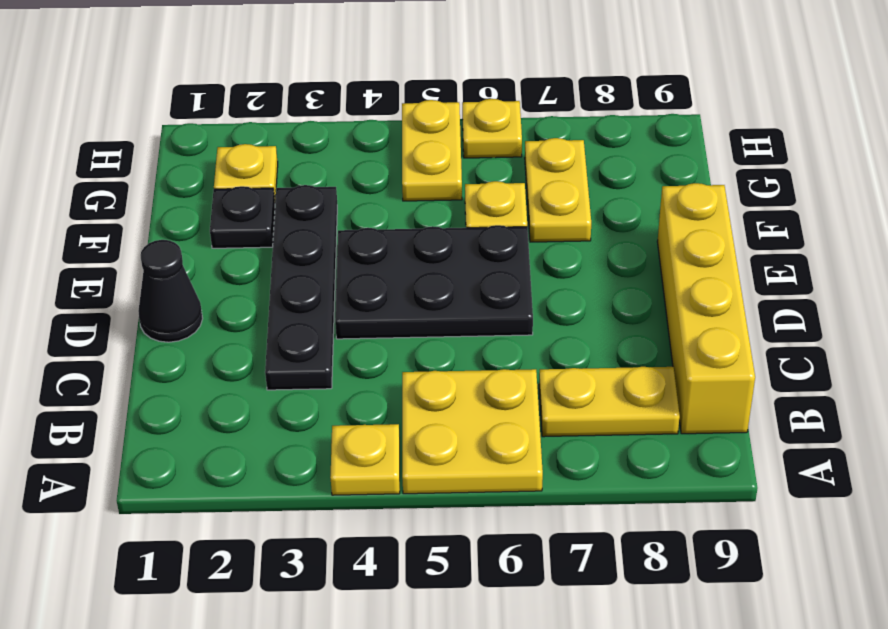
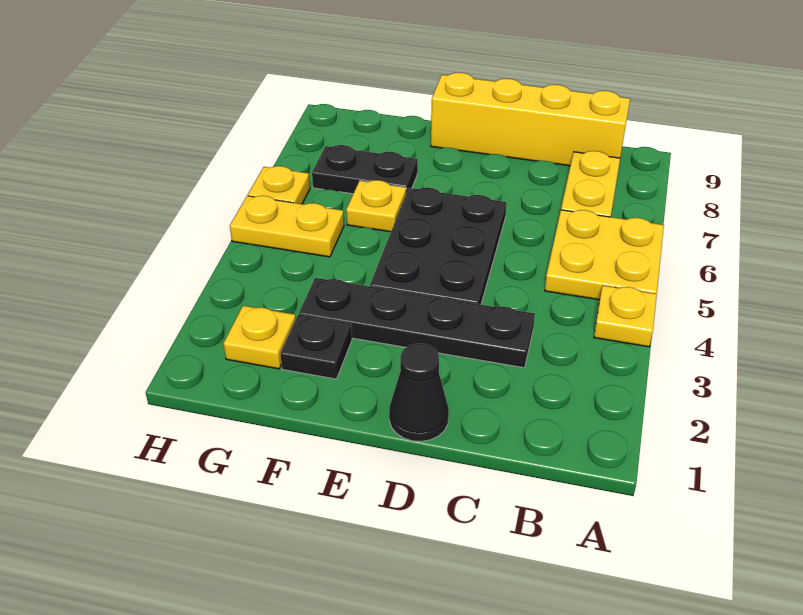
yellow 1x2 plate [525,138,591,242] -> black 1x2 plate [312,145,418,194]

